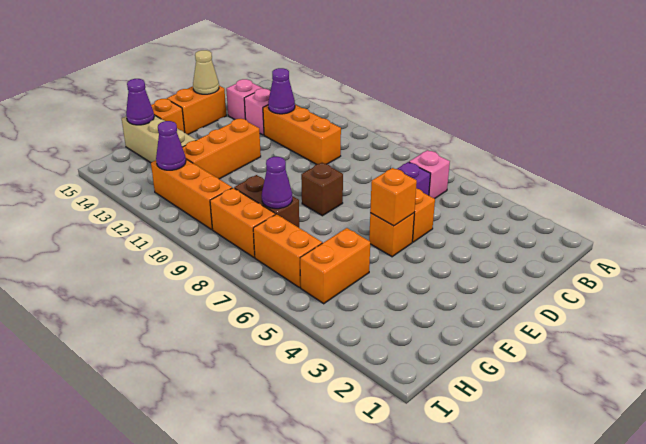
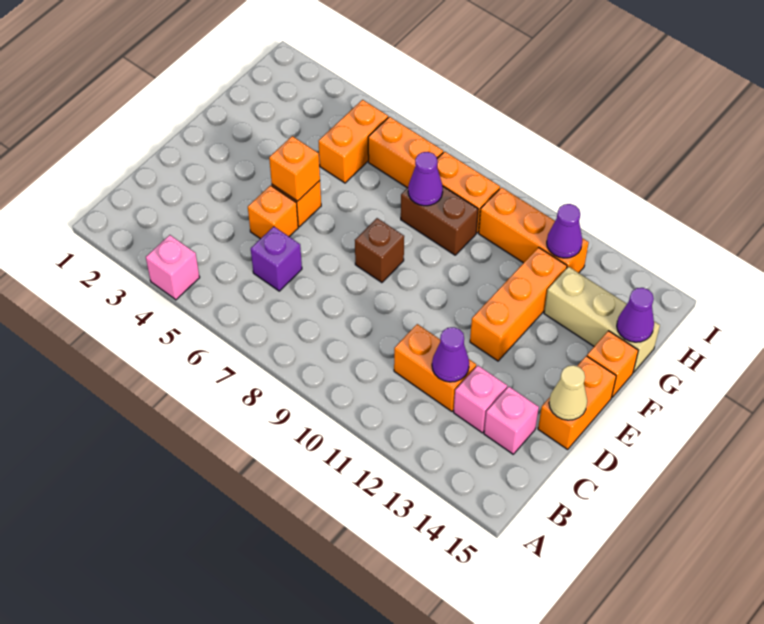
pink 1x1 brick [409,150,450,199] -> pink 1x1 brick moved to [146,235,200,300]
orange 1x3 brick [263,105,341,164] -> orange 1x2 brick [394,324,476,411]

